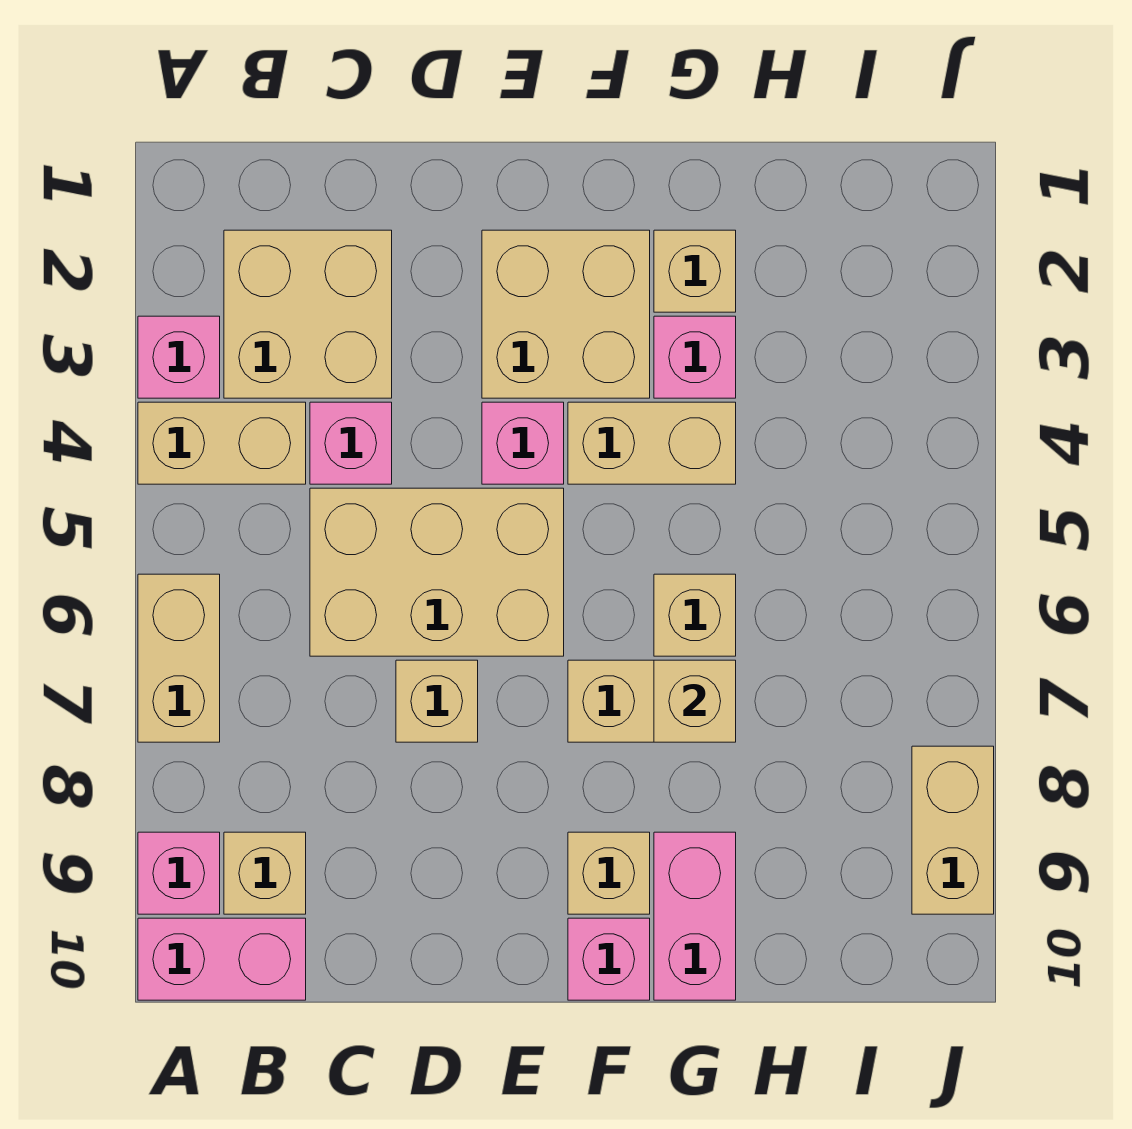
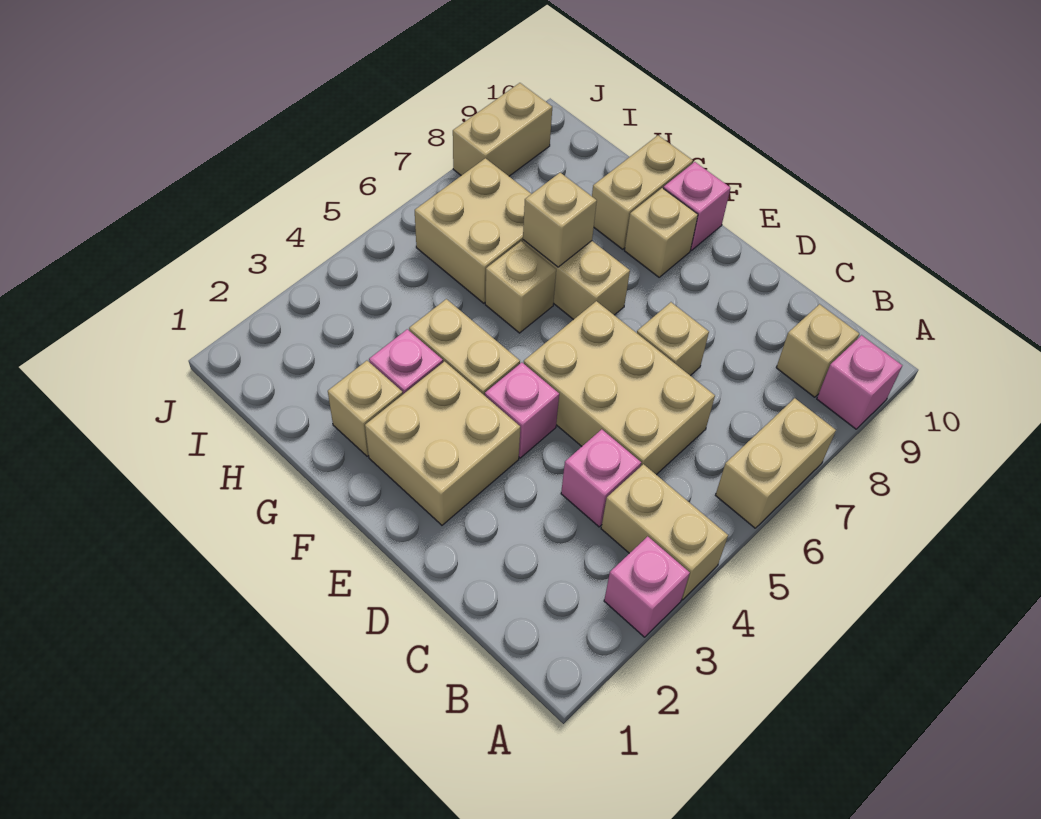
pink 1x2 brick [138,918,306,1000] -> none
tan 2x2 brick [224,230,392,398] -> tan 2x2 brick moved to [415,158,531,303]
pink 1x2 brick [654,832,736,1000] -> tan 1x2 brick [592,135,693,249]

